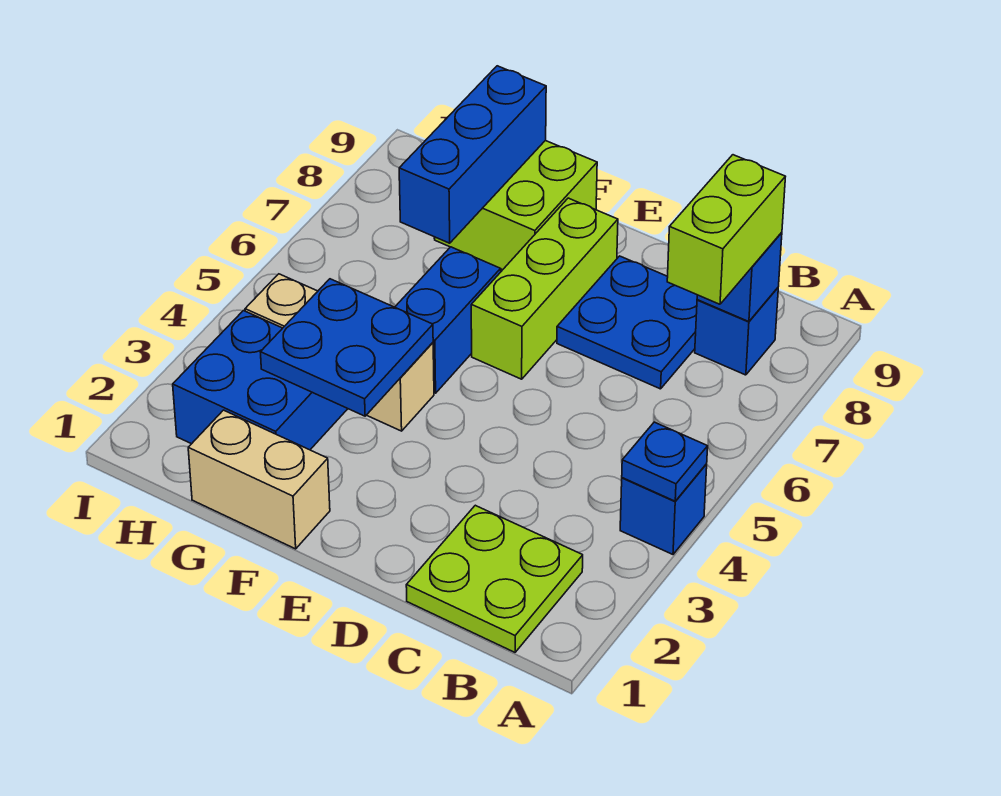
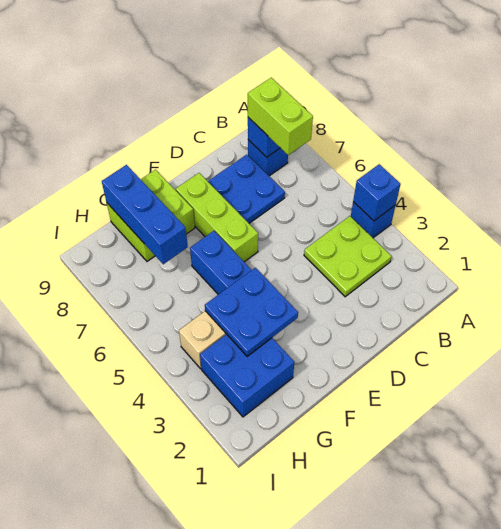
blue 1x1 plate [622,422,708,501] -> blue 1x1 brick [353,164,401,221]
lime 2x2 plate [406,505,583,652] -> lime 2x2 plate moved to [304,216,392,297]
tan 1x2 brick [188,410,330,549] -> none

